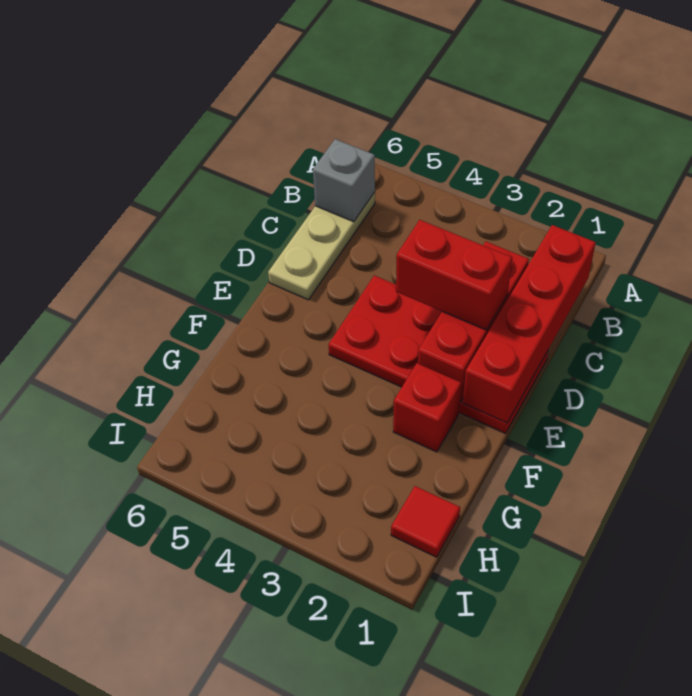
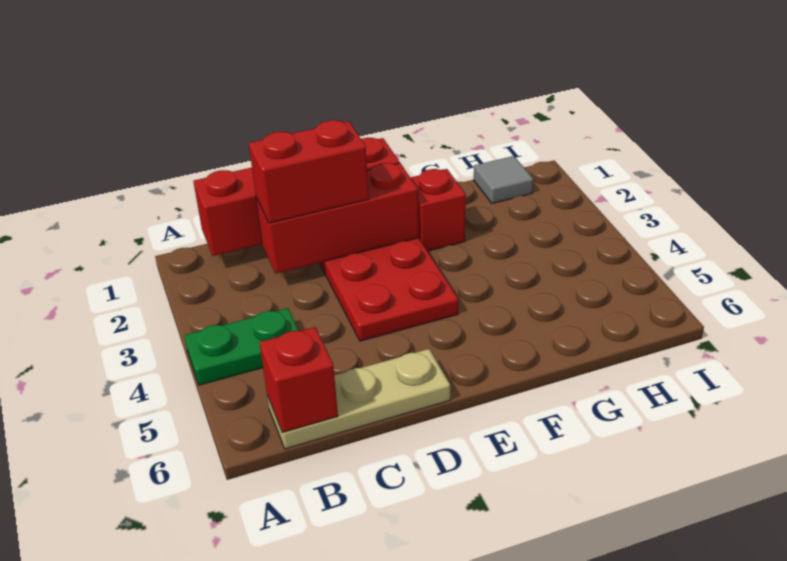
none -> green 1x2 plate [184,308,299,385]
grey 1x1 brick [313,139,375,222] -> red 1x1 brick [259,327,338,433]
red 1x2 brick [396,220,512,330] -> red 1x2 brick turned to [249,120,369,223]
red 1x1 tile [391,486,460,557] -> grey 1x1 tile [474,156,533,203]

